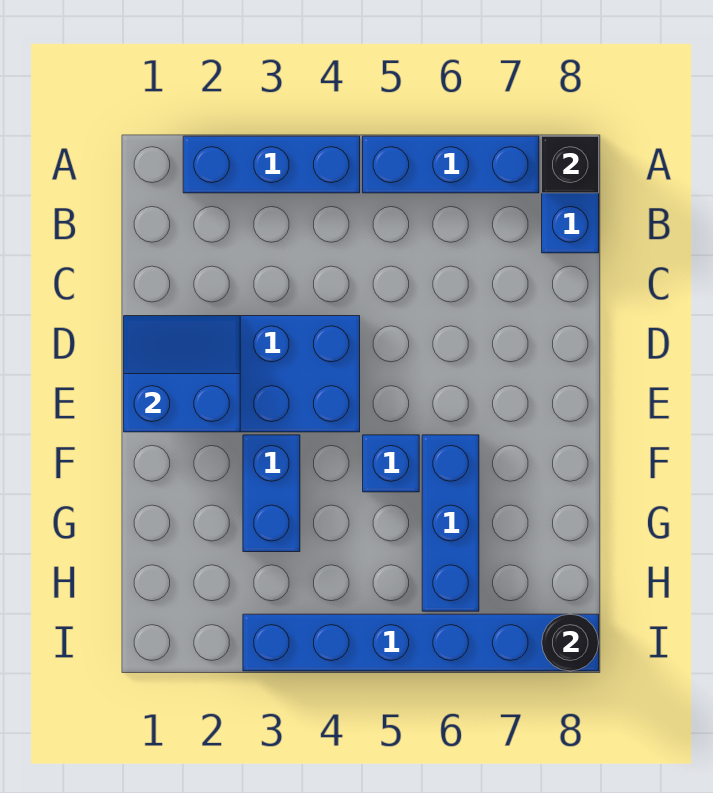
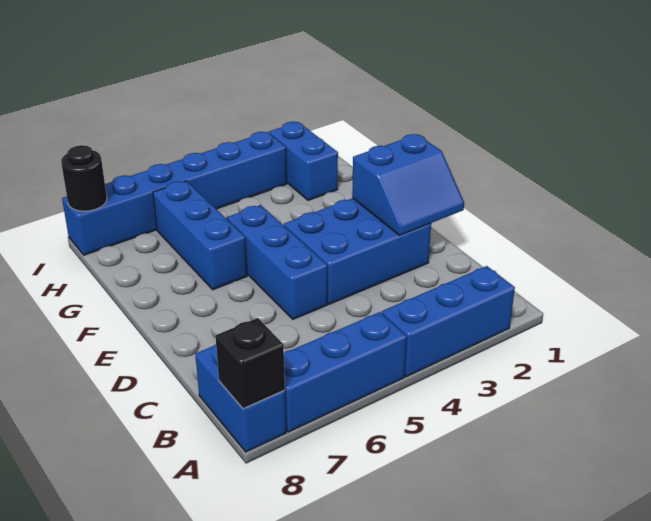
blue 1x2 brick [243,435,300,552] -> blue 1x2 brick moved to [269,122,338,200]
blue 1x1 brick [363,435,419,492] -> blue 1x3 brick [227,205,327,319]

